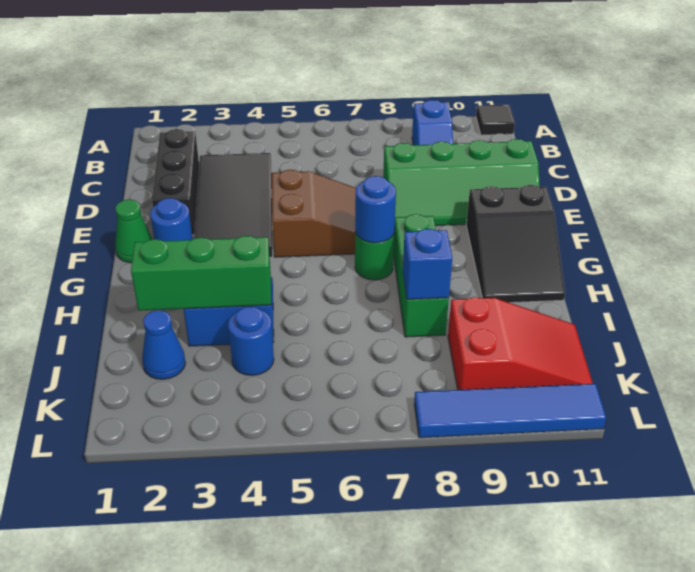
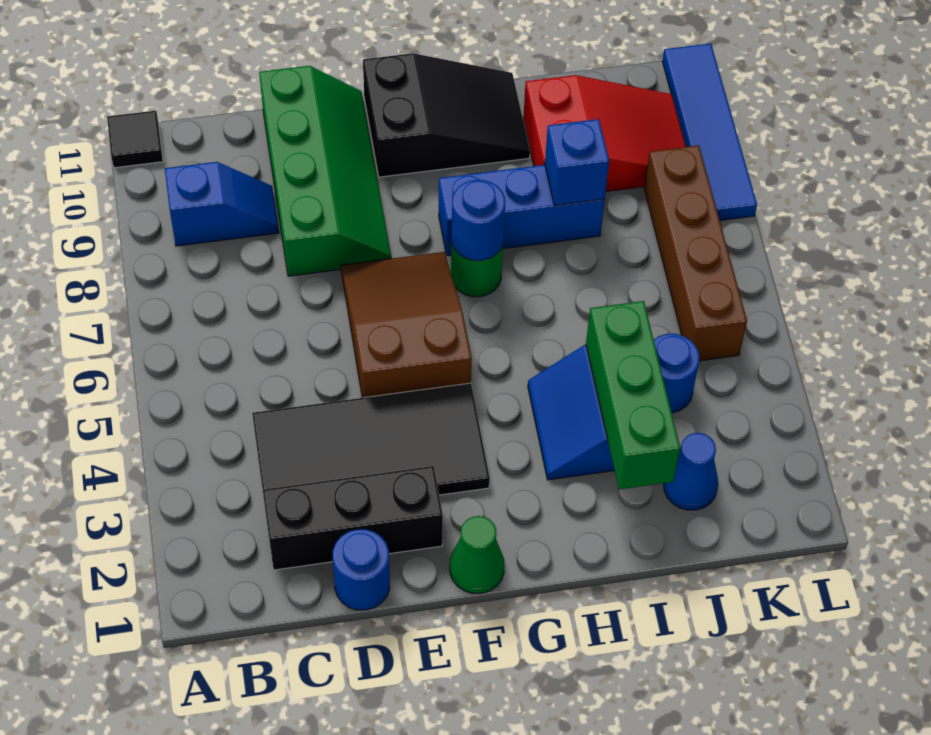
blue 1x1 round brick [150,198,192,241] -> blue 1x1 round brick moved to [333,529,390,610]
green 1x3 brick [394,214,449,337] -> blue 1x3 brick [439,165,605,256]
red 2x3 slope [448,297,593,390] -> red 2x3 slope turned to [523,75,686,191]
none -> brown 1x4 brick [644,145,747,361]

